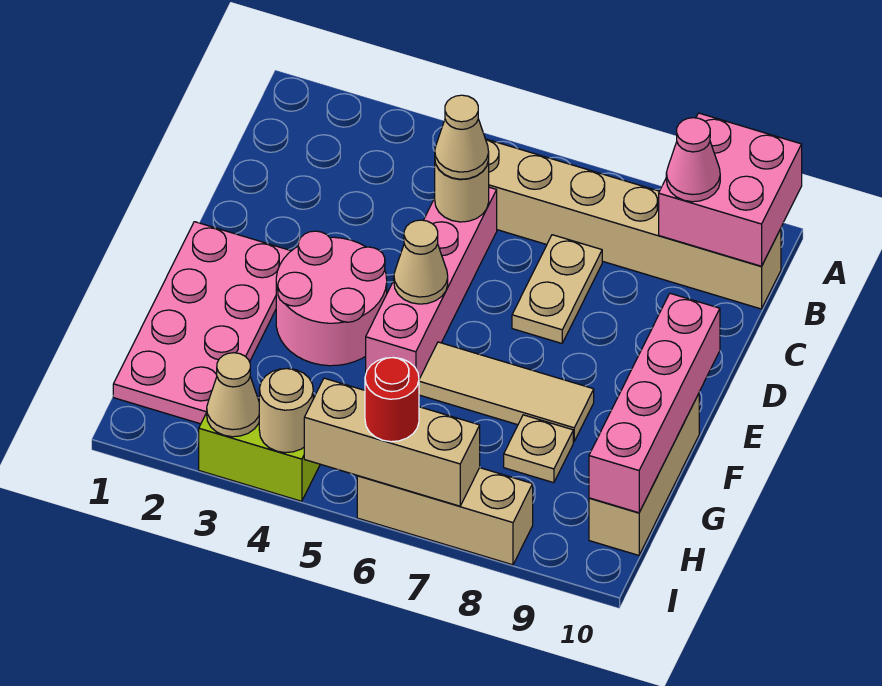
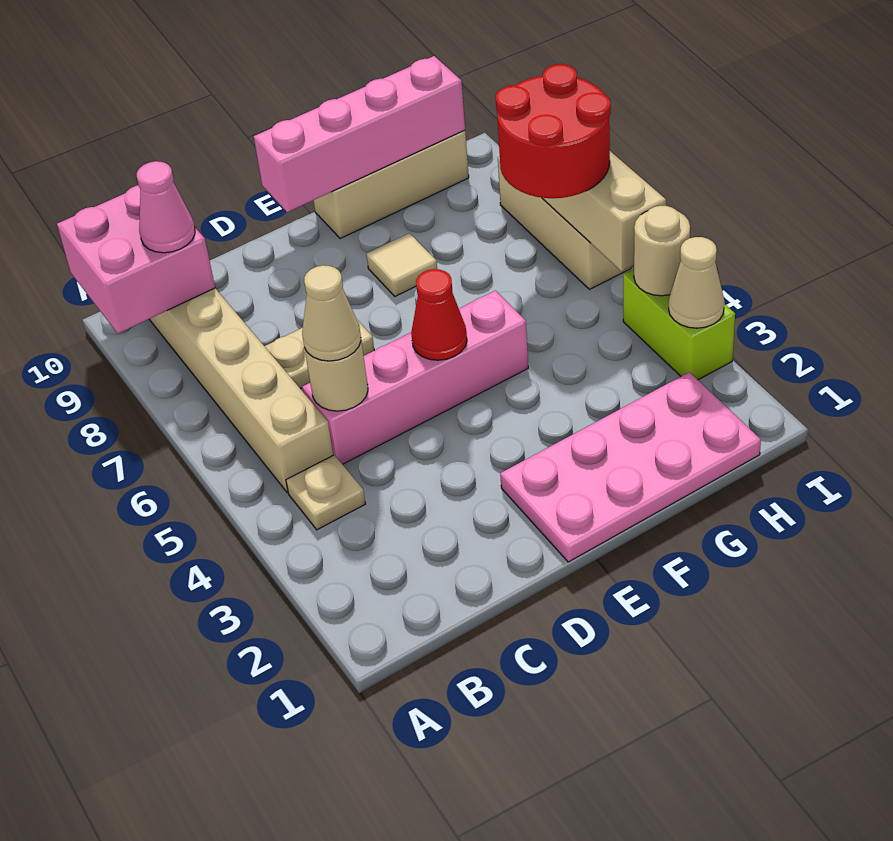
pink 2x2 round brick [276,231,387,366] -> none
tan 1x1 cone [394,220,448,304] -> red 1x1 cone [411,269,467,360]
tan 1x3 tile [419,342,594,441] -> tan 1x1 tile [366,233,437,296]
tan 1x1 plate [504,415,573,483] -> tan 1x1 plate moved to [286,455,365,530]
red 1x1 round brick [365,357,419,442] -> red 2x2 round brick [495,64,611,198]

